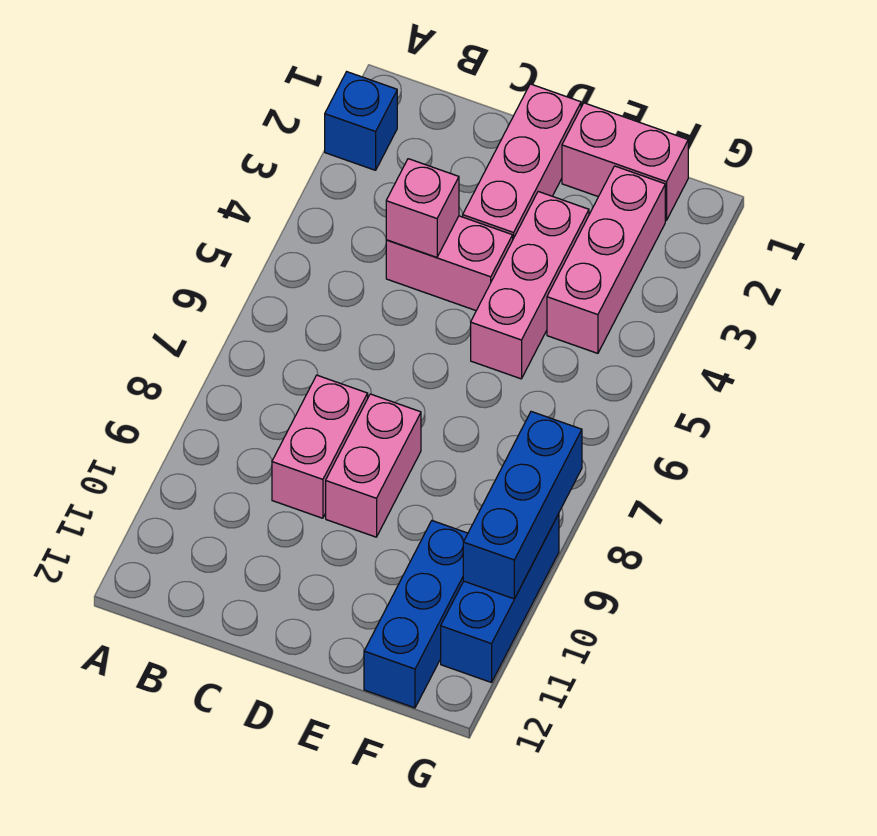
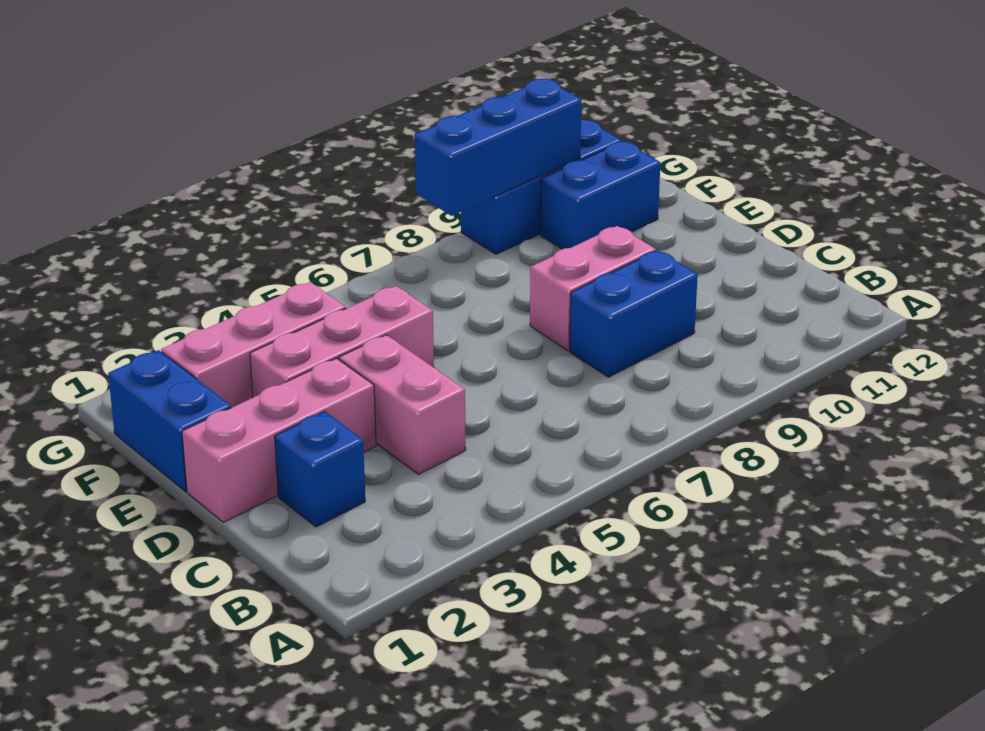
blue 1x1 brick [325,72,397,170] -> blue 1x1 brick moved to [275,411,365,527]
pink 1x1 brick [386,159,459,257] -> none
pink 1x2 brick [272,375,368,518] -> blue 1x2 brick [570,250,698,377]
pink 1x2 brick [562,103,688,220] -> blue 1x2 brick [108,350,231,491]
blue 1x3 brick [364,521,468,708] -> blue 1x2 brick [541,141,660,249]

